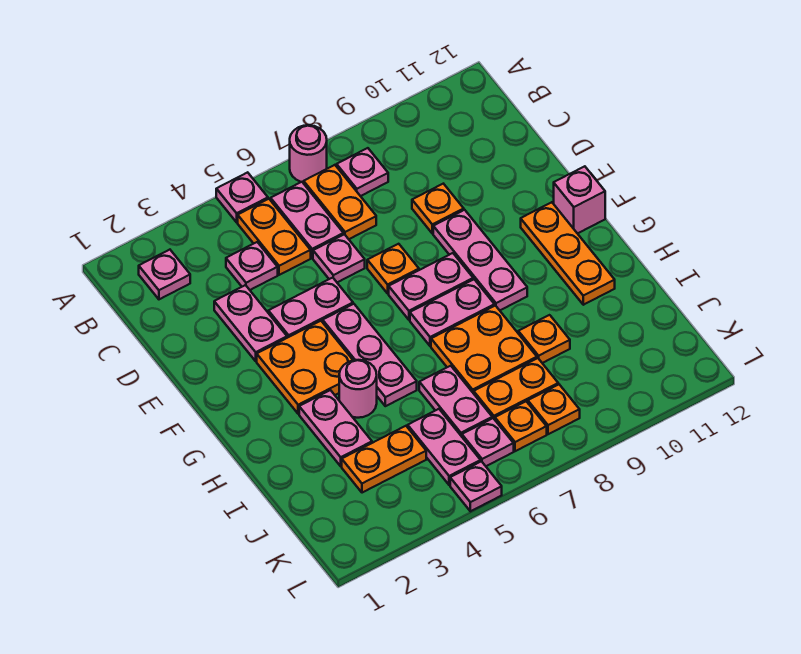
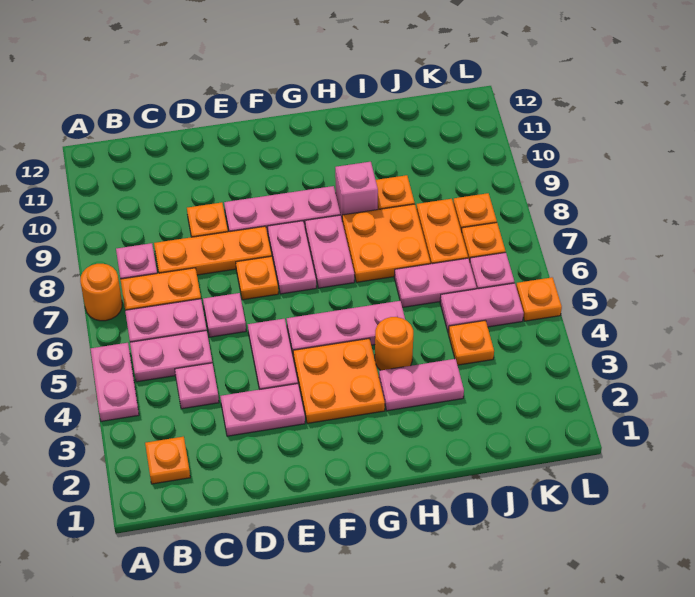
pink 1x1 plate [216,172,268,222] -> pink 1x2 plate [91,343,139,421]
pink 1x1 round brick [290,125,327,182] -> orange 1x1 round brick [80,264,122,321]
pink 1x1 plate [139,250,190,299] -> orange 1x1 plate [145,437,190,484]
orange 1x2 plate [238,199,311,275] -> pink 1x2 plate [130,331,212,382]
orange 1x3 plate [521,202,615,305] -> orange 1x3 plate moved to [154,226,272,275]
pink 1x1 brick [554,166,605,234] -> pink 1x1 brick moved to [335,162,378,219]
pink 1x1 round brick [339,360,377,418] -> orange 1x1 round brick [375,317,413,370]
orange 1x2 plate [342,426,426,493] -> orange 1x1 plate [448,320,494,365]
pink 1x1 plate [450,461,502,511] -> orange 1x1 plate [516,277,562,321]

